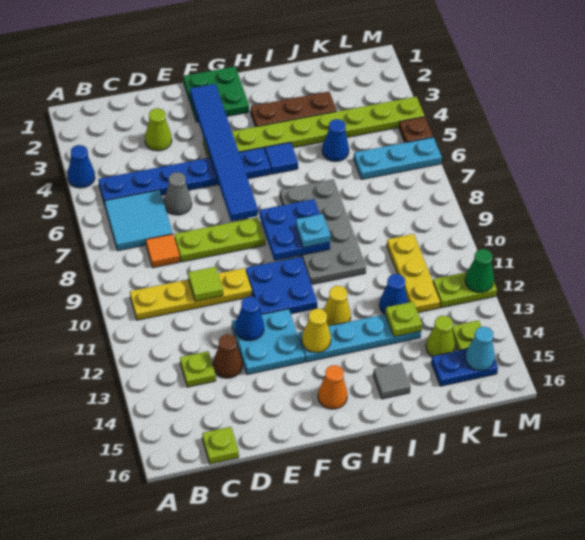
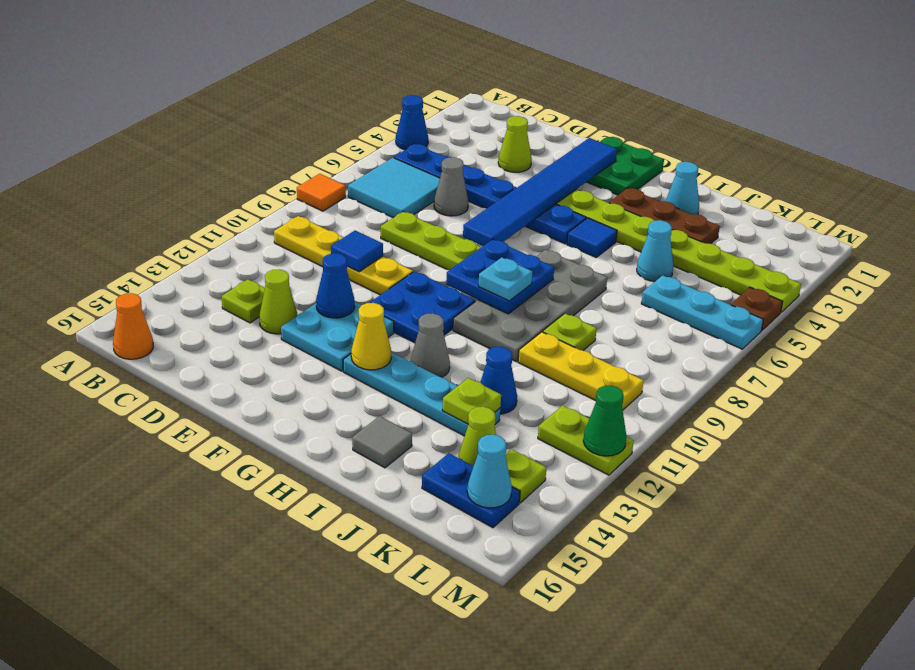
orange 1x1 tile [146,234,180,268] -> orange 1x1 tile moved to [297,174,346,211]
lime 1x1 plate [202,427,239,464] -> lime 1x1 plate moved to [543,313,597,351]
lime 1x1 tile [188,267,223,301] -> blue 1x1 tile [331,231,383,272]
brown 1x1 cone [213,334,242,378] -> lime 1x1 cone [259,269,298,334]
orange 1x1 cone [318,365,347,409] -> orange 1x1 cone moved to [113,293,153,359]
yellow 1x1 cone [323,286,351,326] -> grey 1x1 cone [410,313,450,377]
none -> cyan 1x1 cone [666,162,699,215]
blue 1x1 cone [322,119,349,162] -> cyan 1x1 cone [637,220,674,281]
yellow 1x3 plate [387,234,440,313] -> yellow 1x3 plate turned to [518,332,644,410]

